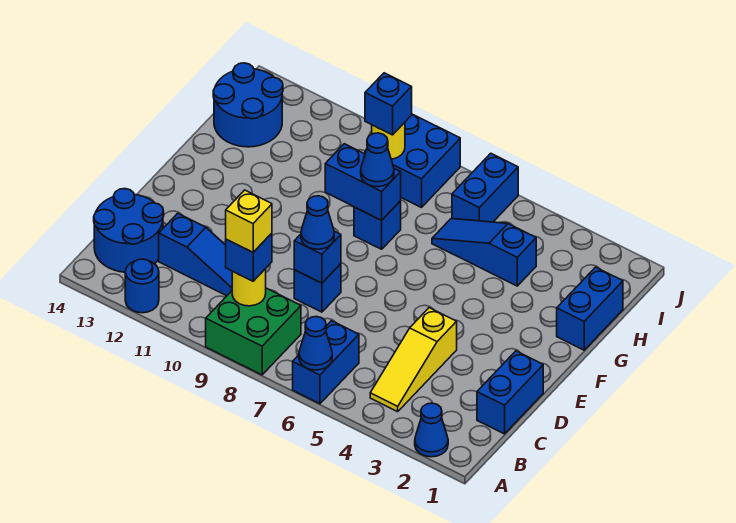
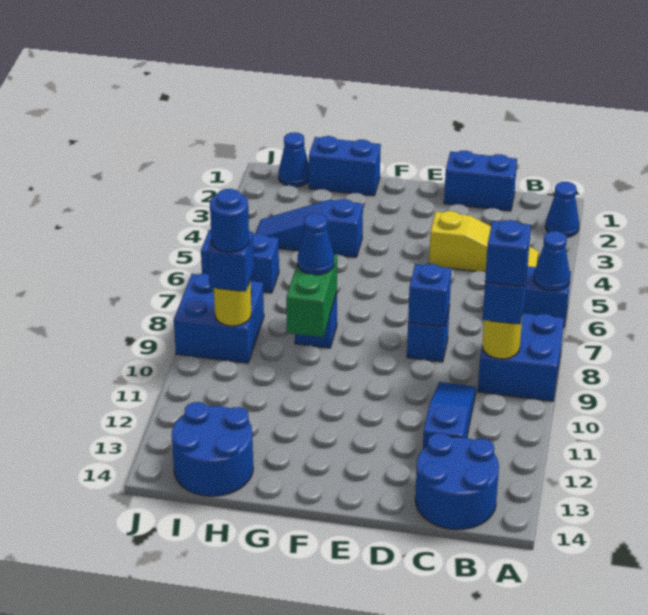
green 2x2 brick [206,288,301,375] -> blue 2x2 brick [478,313,564,401]
blue 1x1 round brick [125,259,159,313] -> blue 1x1 round brick moved to [210,189,249,252]
yellow 1x1 brick [226,190,272,252] -> blue 1x1 brick [485,220,531,287]
blue 1x1 cone [301,196,334,249] -> blue 1x1 cone moved to [279,132,309,187]
blue 1x2 brick [325,144,401,220] -> green 1x2 brick [286,255,337,337]
blue 1x3 slope [432,219,536,286] -> blue 1x3 slope turned to [256,199,363,257]

